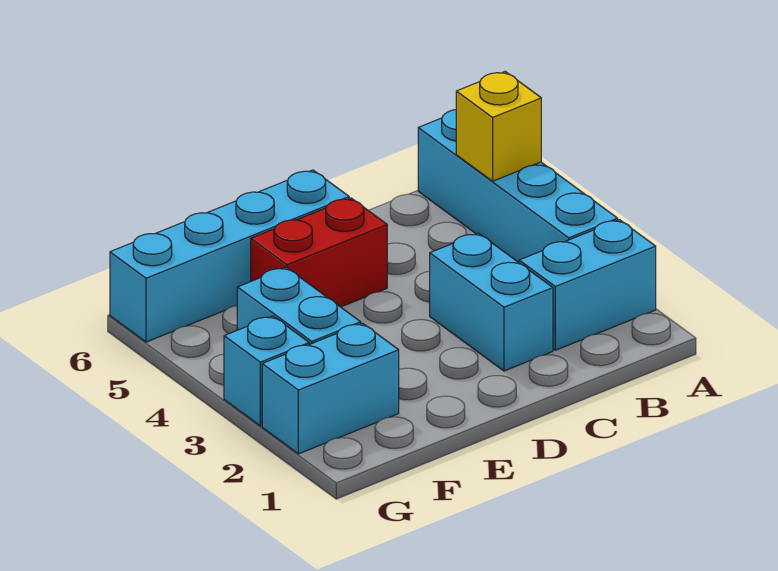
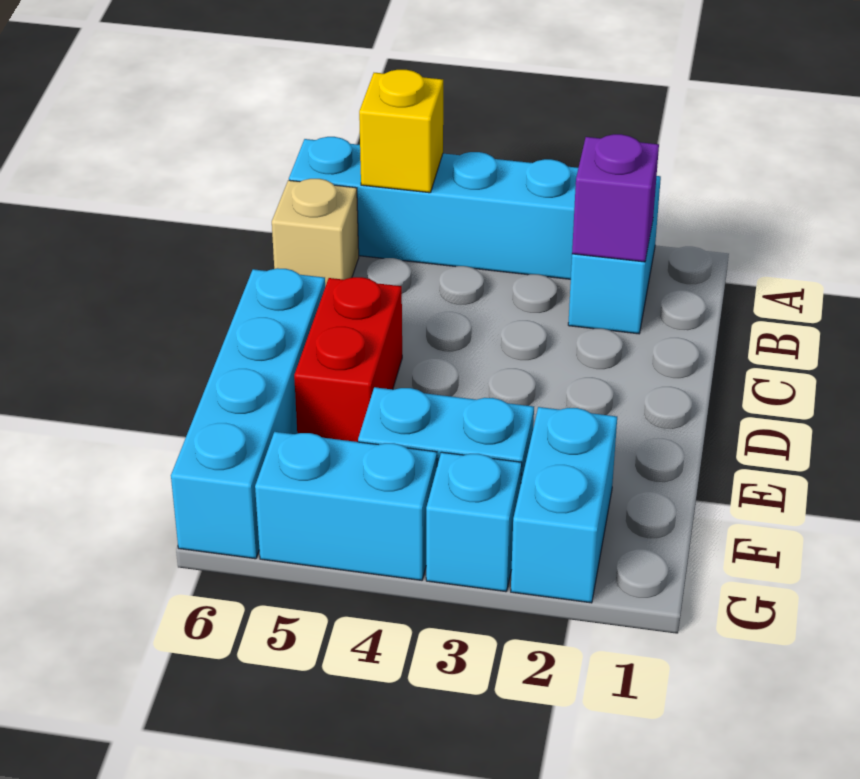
none -> purple 1x1 brick [572,134,659,262]
none -> tan 1x1 brick [272,179,359,286]
cyan 1x2 brick [430,233,553,371] -> cyan 1x2 brick moved to [255,432,437,580]

